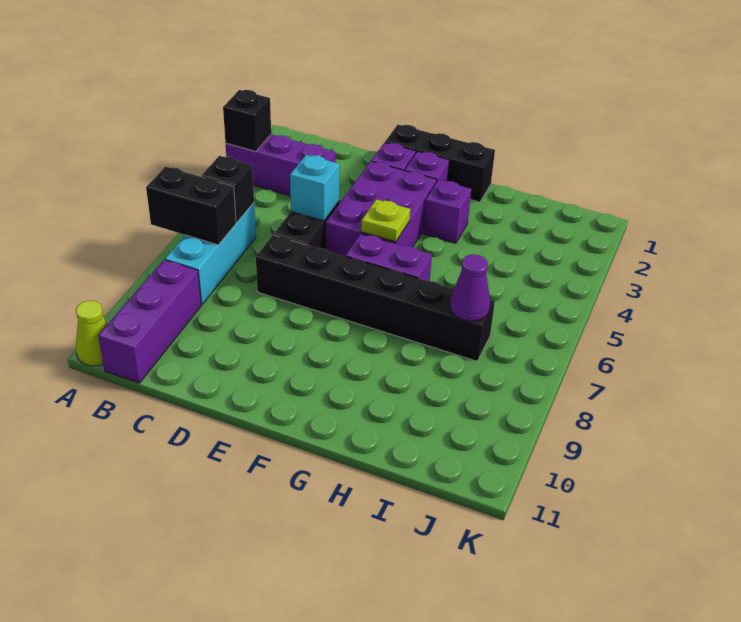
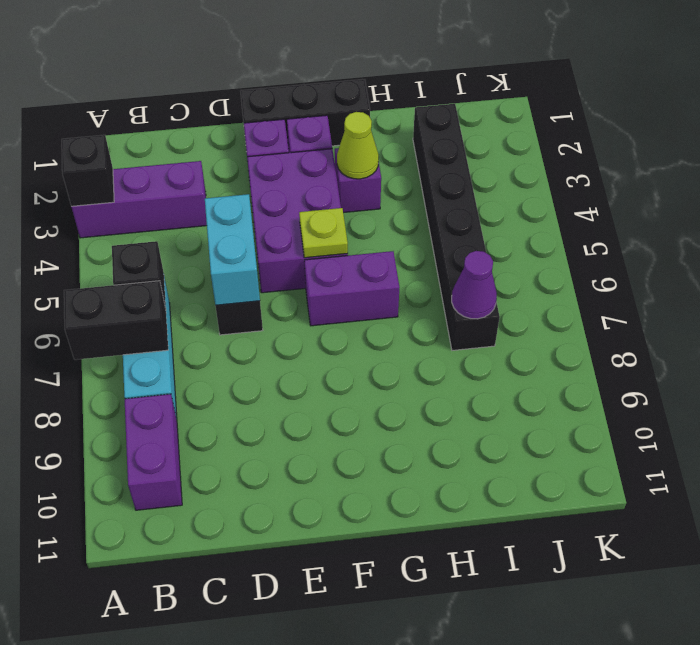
lime 1x1 cone [76,301,107,366] -> lime 1x1 cone moved to [337,112,379,179]
purple 1x3 brick [98,260,201,383] -> purple 1x2 brick [125,394,182,510]
cyan 1x1 brick [290,155,340,221] -> cyan 1x2 brick [205,194,260,305]
black 1x6 brick [256,235,495,361] -> black 1x6 brick turned to [413,104,500,350]

